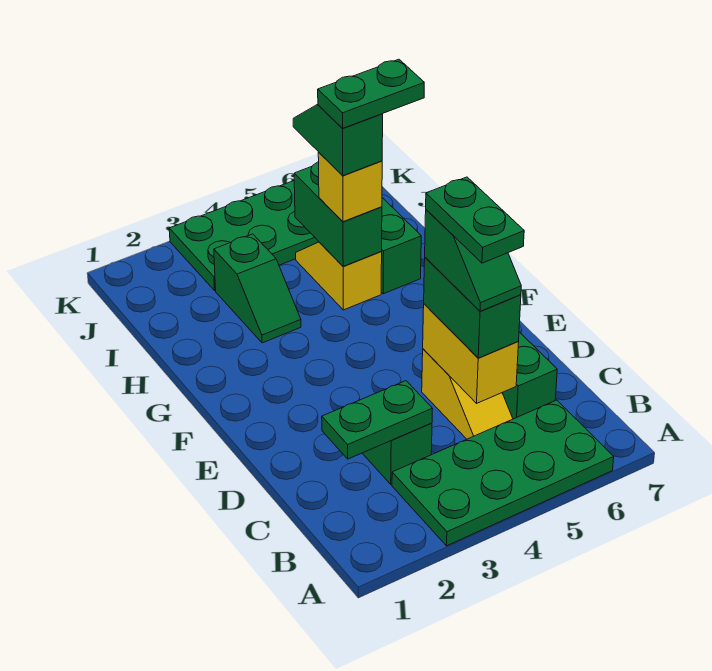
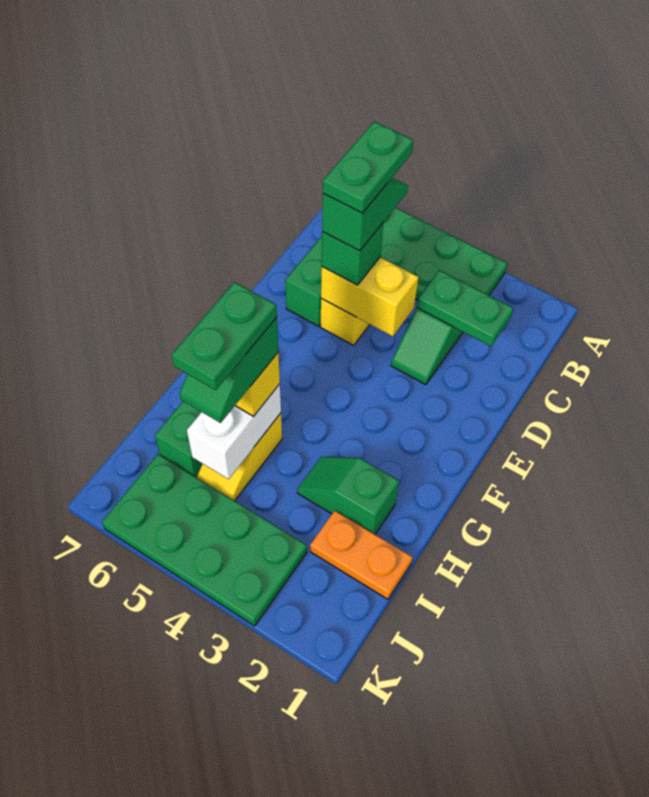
yellow 1x2 brick [423,304,519,403] -> yellow 1x2 brick turned to [321,257,419,336]
green 1x2 brick [424,258,521,358] -> green 1x1 brick [322,223,383,285]
green 1x2 slope [214,234,301,343] -> green 1x2 slope turned to [297,457,399,534]
green 1x2 brick [294,162,382,266] -> white 1x2 brick [187,384,281,479]
green 1x2 plate [318,59,424,128] -> green 1x2 plate turned to [172,282,277,390]
none -> orange 1x2 plate [310,511,413,599]

